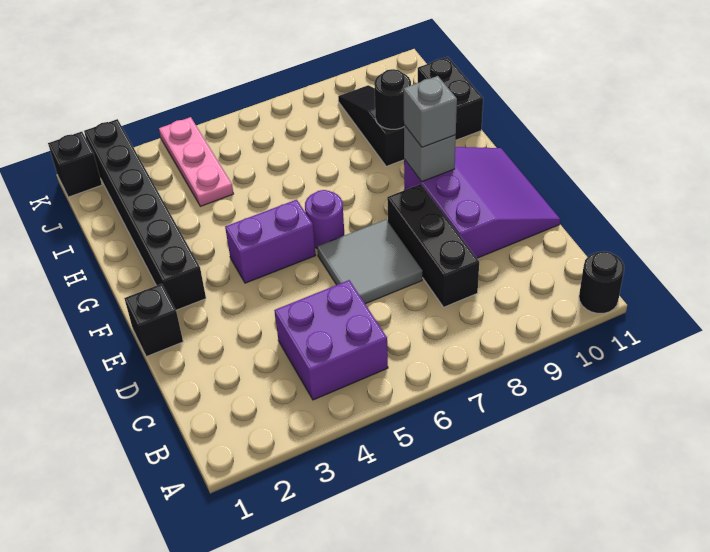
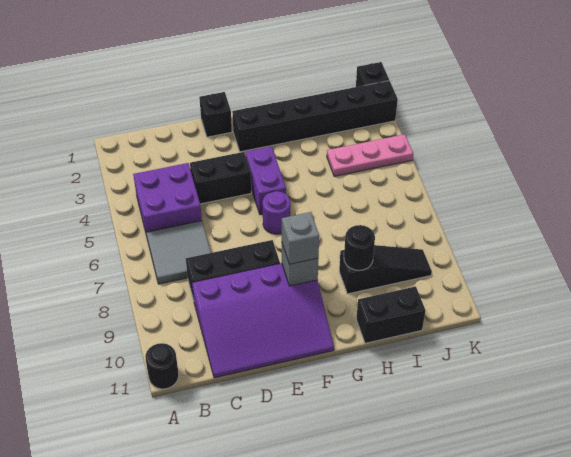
none -> black 1x2 brick [190,152,251,204]
grey 2x2 tile [317,220,423,304] -> grey 2x2 tile moved to [146,221,211,284]
purple 3x3 slope [404,147,560,258] -> purple 3x4 slope [192,263,334,378]

